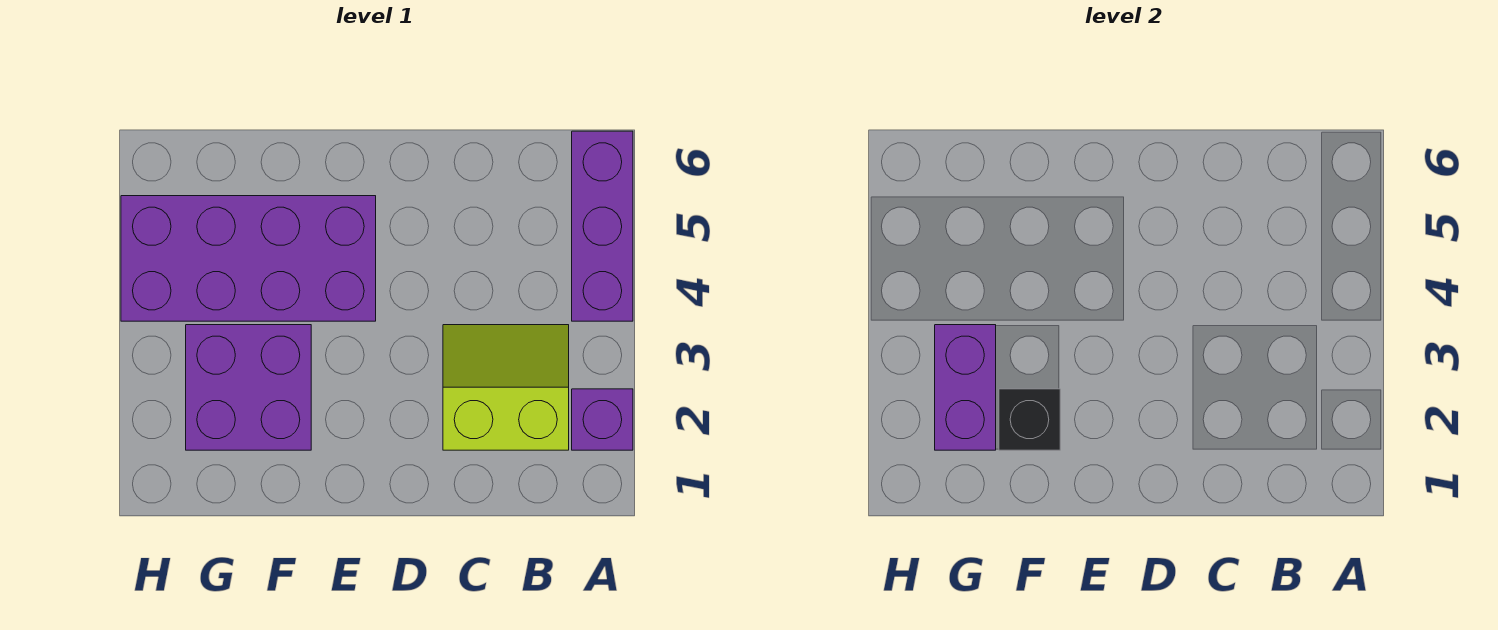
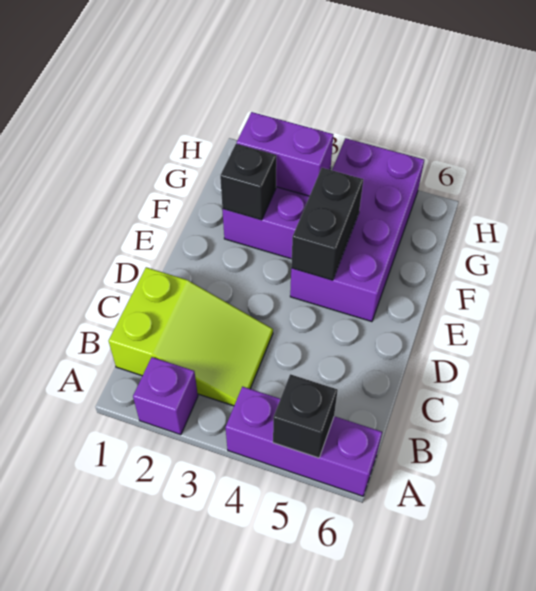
none -> black 1x1 brick [273,374,338,458]
lime 2x2 slope [443,325,569,450] -> lime 2x3 slope [109,267,273,406]
none -> black 1x2 brick [291,168,363,280]

